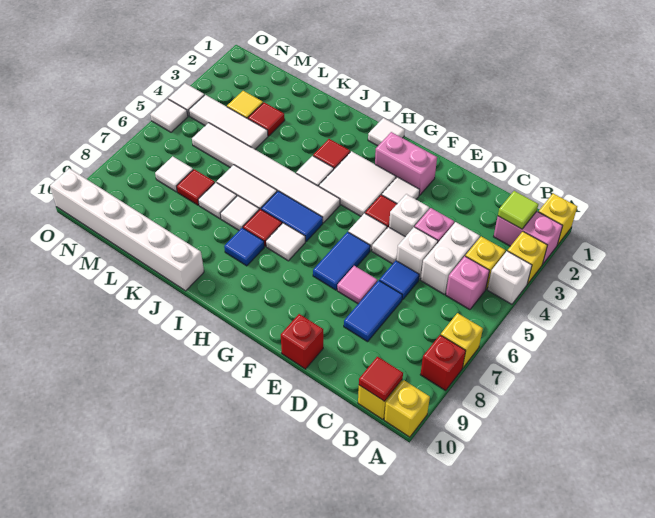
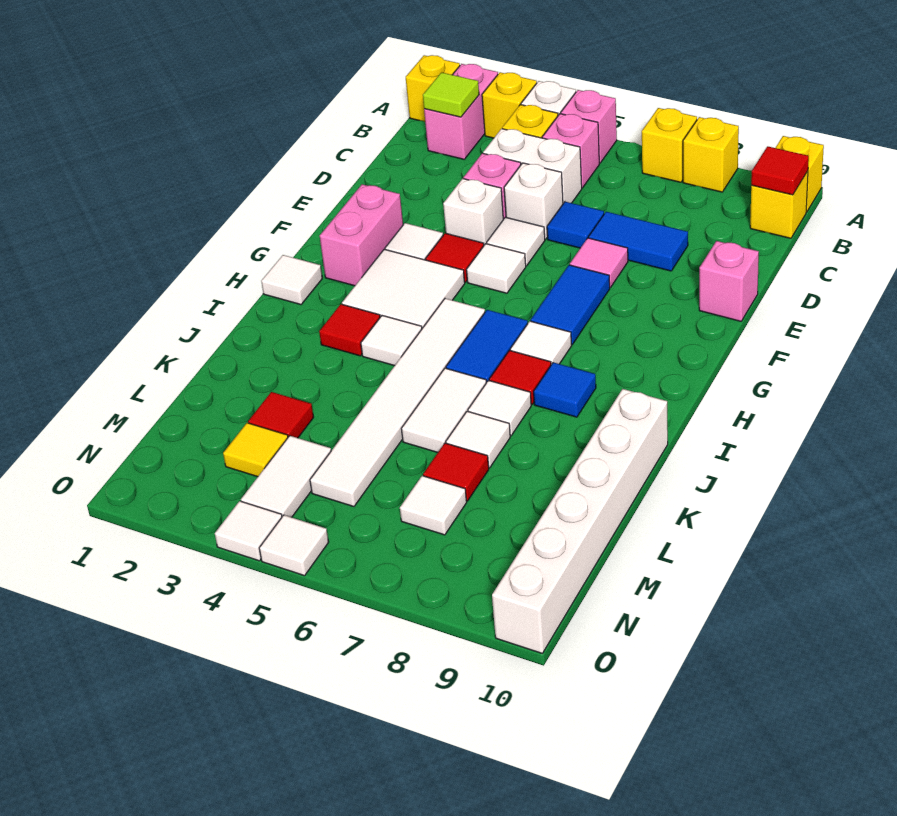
none -> pink 1x1 brick [561,90,617,163]
red 1x1 brick [420,335,466,391] -> yellow 1x1 brick [683,117,739,192]
red 1x1 brick [281,314,323,369] -> pink 1x1 brick [699,241,759,321]
blue 1x2 tile [313,232,370,290] -> blue 1x2 tile turned to [531,265,610,344]
white 1x3 tile [189,95,268,149] -> white 1x2 tile [241,436,331,517]

